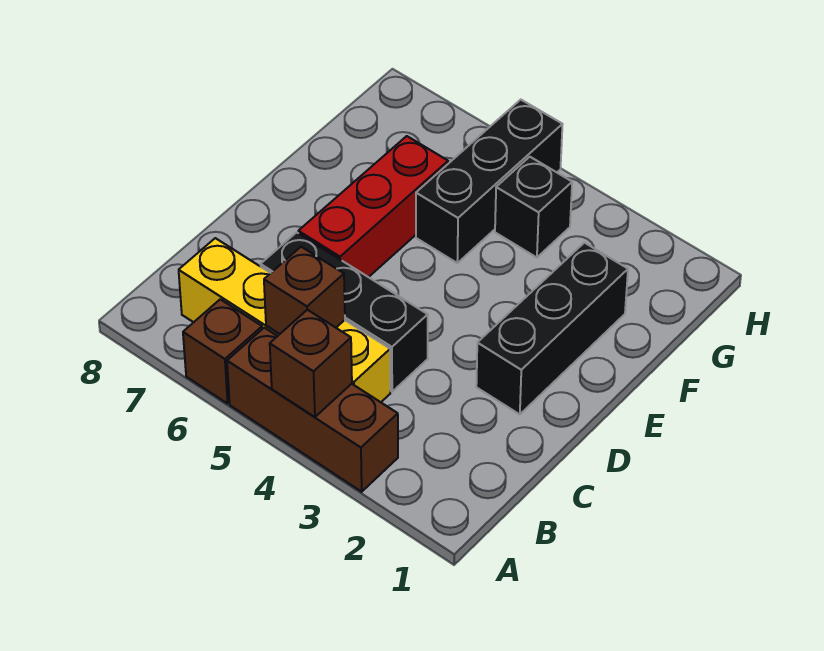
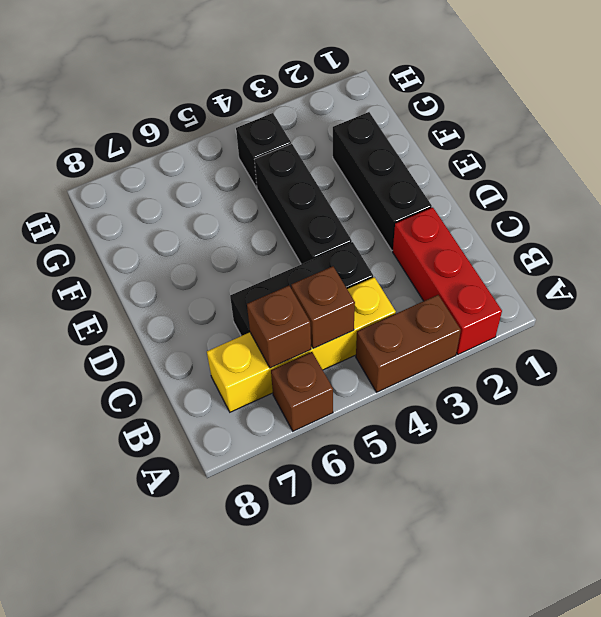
brown 1x3 brick [227,328,398,492] -> brown 1x2 brick [356,295,461,392]
brown 1x1 brick [270,310,352,417] -> brown 1x1 brick moved to [247,286,311,368]
red 1x3 brick [298,136,448,277] -> red 1x3 brick moved to [393,207,502,354]
black 1x3 brick [416,100,563,263] -> black 1x3 brick moved to [255,144,352,264]

